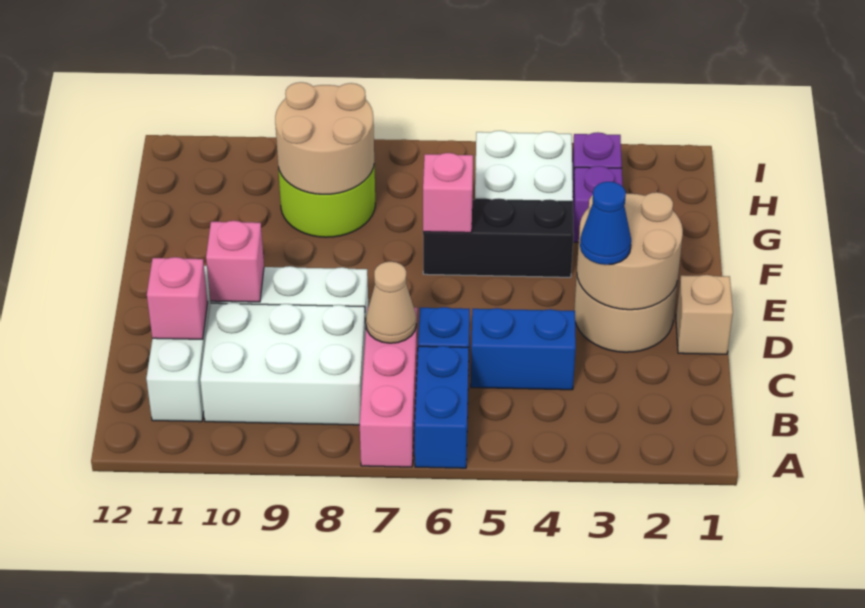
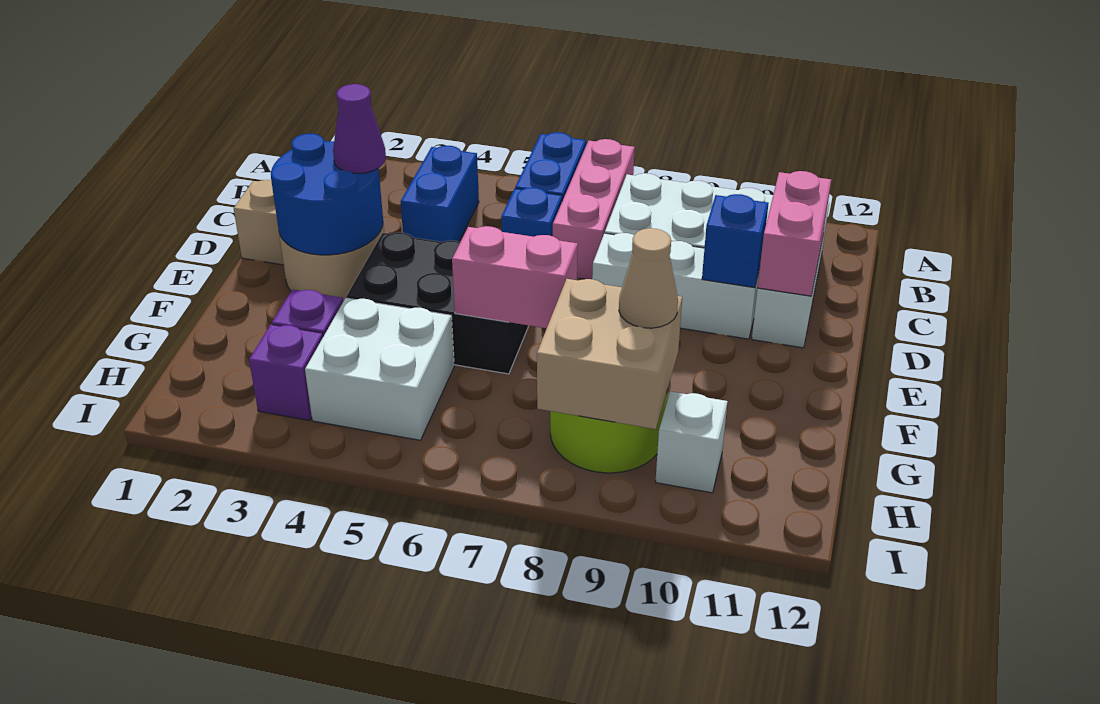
blue 1x2 brick [471,308,576,390] -> blue 1x2 brick turned to [401,146,479,242]
tan 1x1 cone [366,262,416,343] -> tan 1x1 cone moved to [619,228,678,328]
pink 1x1 brick [147,257,208,339] -> pink 1x2 brick [758,171,831,296]
tan 2x2 round brick [577,192,683,310] -> blue 2x2 round brick [271,134,383,255]
blue 1x1 cone [580,182,631,265] -> purple 1x1 cone [333,84,386,173]
pink 1x1 brick [206,221,264,302] -> blue 1x1 brick [702,194,769,288]
black 1x3 brick [423,198,574,277] -> black 2x3 brick [346,232,529,374]
pink 1x1 brick [423,153,473,233] -> pink 1x2 brick [452,226,578,328]
tan 2x2 round brick [275,82,374,194] -> tan 2x2 brick [537,279,682,429]
none -> white 1x1 brick [656,391,728,493]

